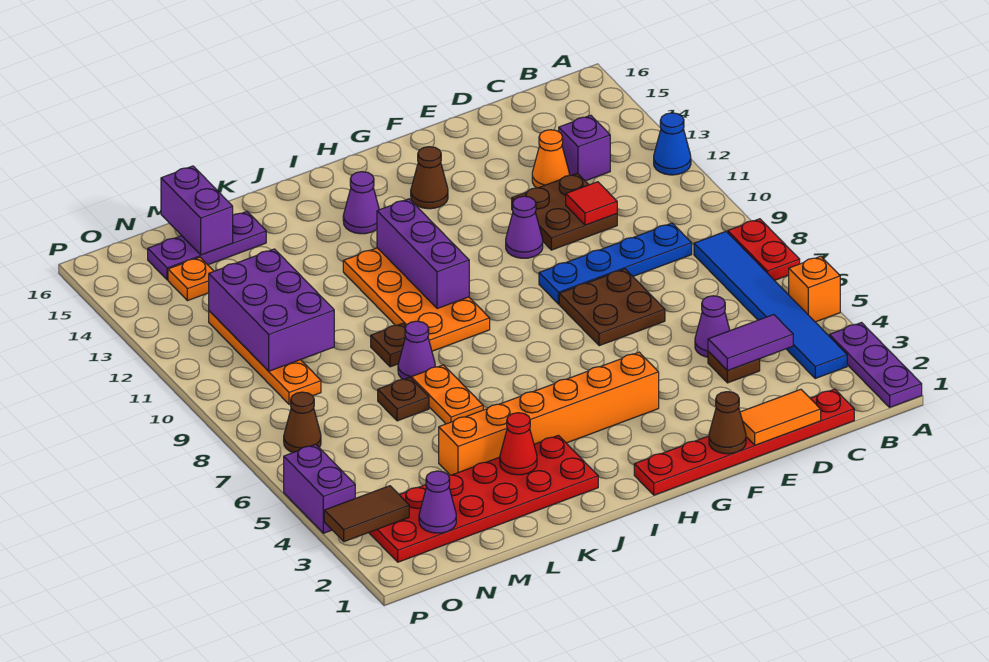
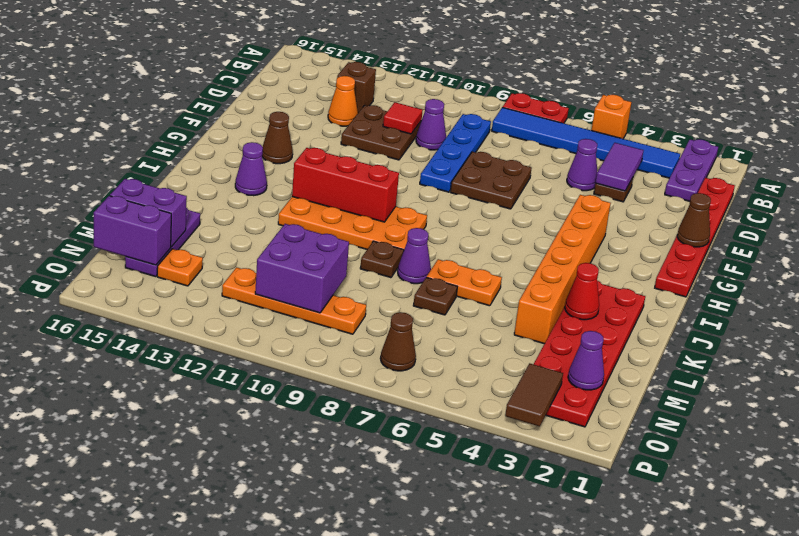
purple 1x3 plate [829,323,922,407] -> purple 1x3 plate turned to [665,139,718,201]
blue 1x1 cone [654,113,691,175] -> none
purple 1x1 brick [559,115,610,181] -> brown 1x1 brick [337,62,376,113]
orange 1x2 tile [740,389,821,445] -> none
purple 1x1 cone [506,196,543,258] -> purple 1x1 cone moved to [416,99,446,150]
purple 1x3 brick [377,199,469,309] -> red 1x3 brick [292,148,399,222]
purple 2x3 brick [209,249,334,371] -> purple 2x2 brick [255,224,349,313]
purple 1x2 brick [284,444,355,533] -> purple 1x2 brick moved to [94,196,171,265]

